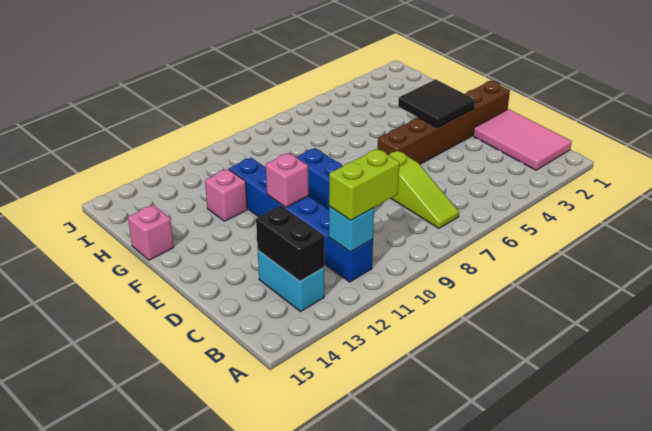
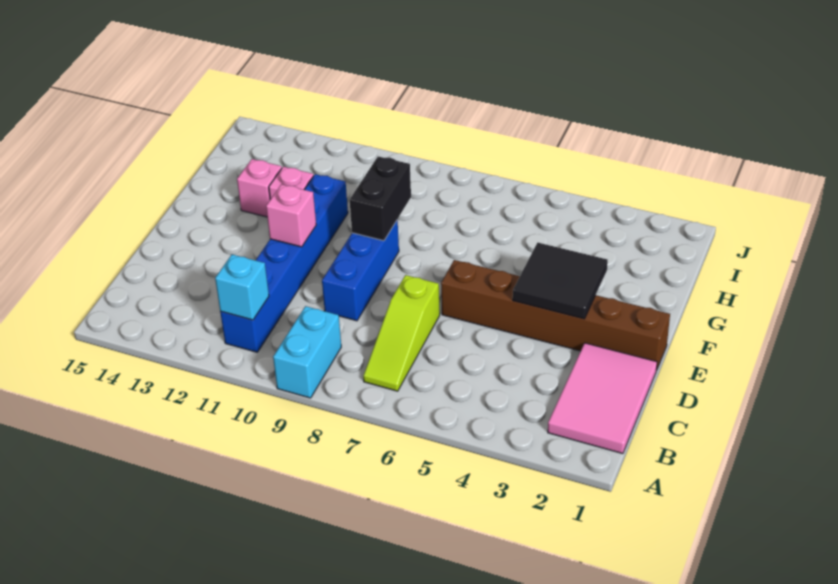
lime 1x2 brick [329,149,400,220] -> none
cyan 1x2 brick [258,250,324,312] -> cyan 1x2 brick moved to [273,306,341,398]
black 1x2 brick [256,206,324,281] -> black 1x2 brick moved to [350,156,411,241]
pink 1x1 brick [128,205,174,260] -> pink 1x1 brick moved to [237,159,282,217]

